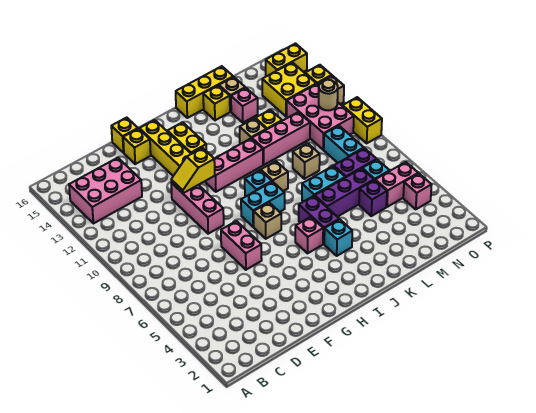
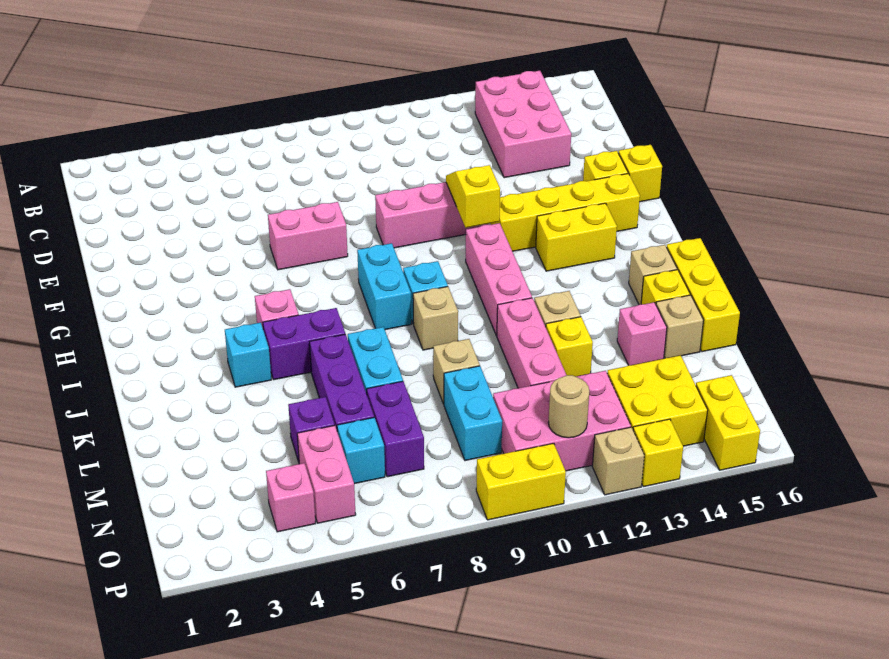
tan 1x1 brick [254,203,281,239] -> tan 1x1 brick moved to [629,245,677,305]
cyan 1x2 brick [323,126,364,163] -> cyan 1x2 brick turned to [444,366,502,461]

